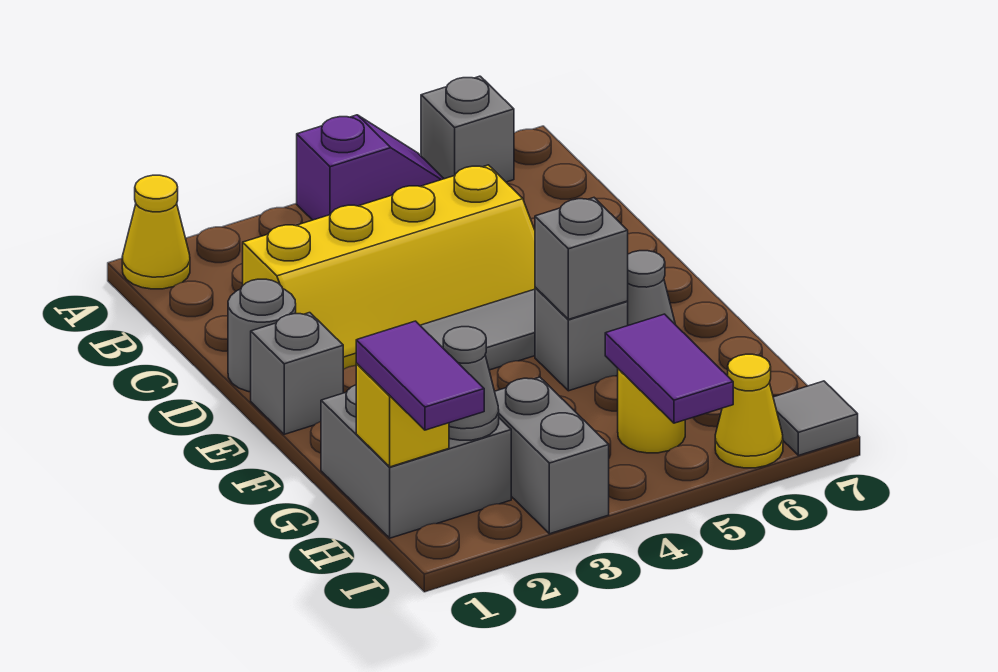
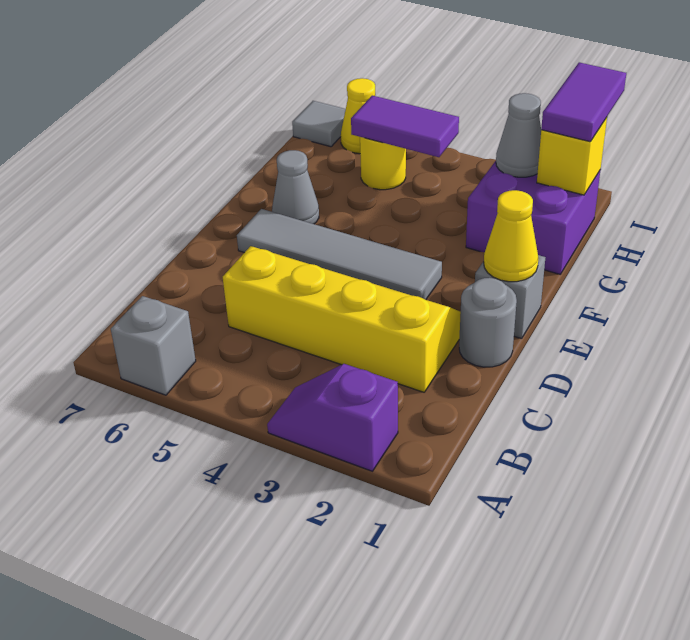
yellow 1x1 cone [122,175,190,289] -> yellow 1x1 cone moved to [484,190,538,282]
purple 1x2 slope [297,115,444,220] -> purple 1x2 slope moved to [267,364,398,471]
grey 1x1 brick [535,287,628,391] -> none
grey 1x1 brick [535,198,628,319] -> none
grey 2x2 brick [321,385,511,538] -> purple 2x2 brick [466,161,600,274]
grey 1x2 brick [495,377,609,534] -> none
purple 1x2 tile [605,314,733,423] -> purple 1x2 tile turned to [351,96,459,157]

